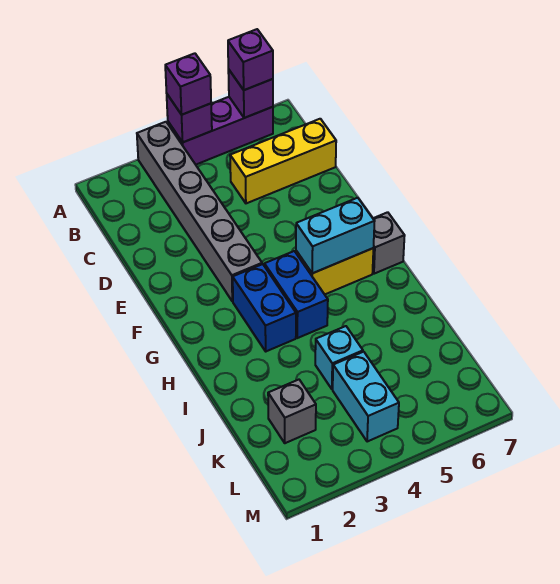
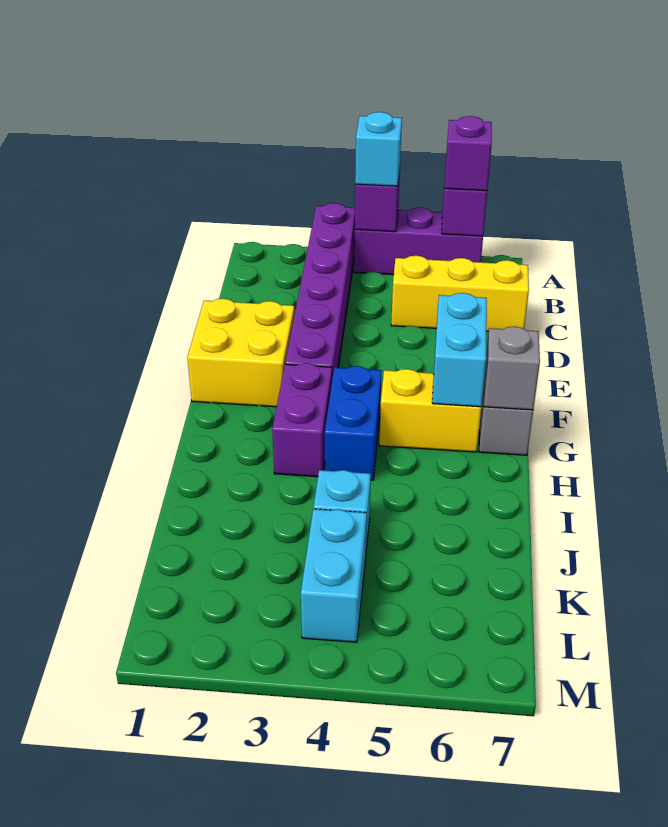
grey 1x6 brick [137,122,262,301] -> purple 1x6 brick [285,203,355,379]
purple 1x1 brick [165,53,211,115] -> cyan 1x1 brick [355,112,402,186]
none -> yellow 2x2 brick [187,299,294,407]
blue 1x2 brick [233,264,296,351] -> purple 1x2 brick [272,363,332,477]
cyan 1x2 brick [296,198,375,273] -> cyan 1x2 brick turned to [432,293,487,407]
grey 1x1 brick [268,380,316,443] -> grey 1x1 brick moved to [484,326,540,410]

